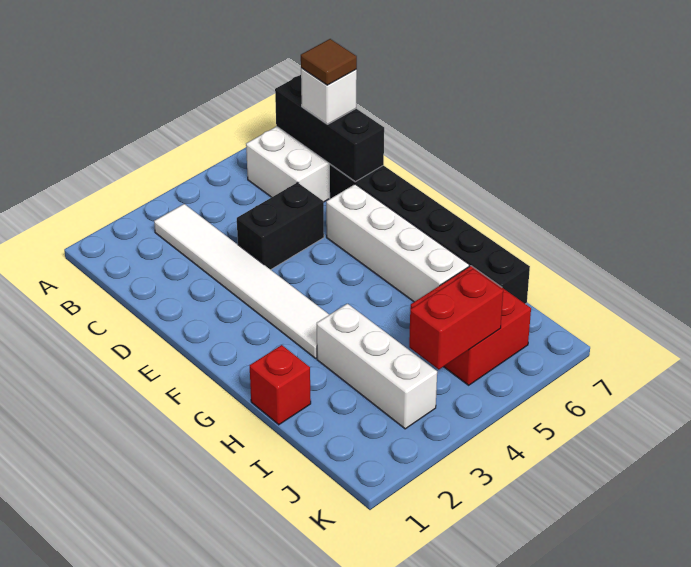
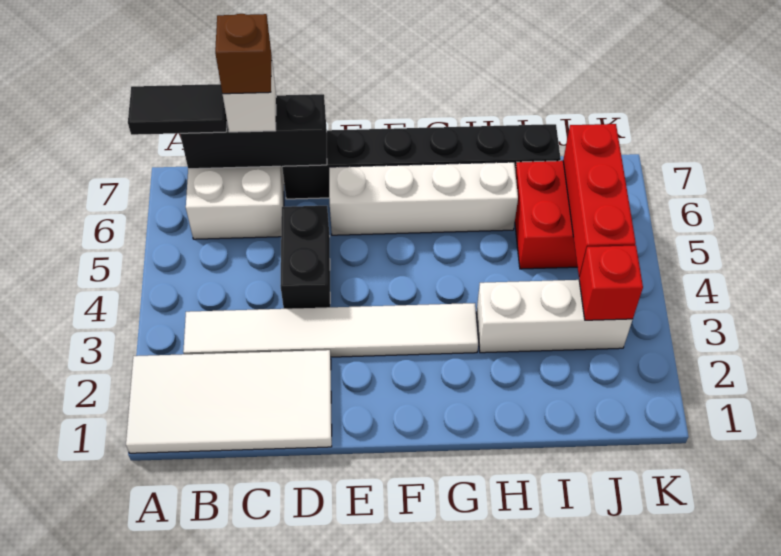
none -> white 2x4 tile [126,350,332,453]
none -> black 1x2 tile [128,84,227,135]
brown 1x1 tile [301,39,357,85] -> brown 1x1 brick [215,14,272,94]
red 1x1 brick [250,345,311,425] -> red 1x1 brick moved to [579,245,643,320]
red 1x2 brick [409,269,503,370] -> red 1x3 brick [563,124,636,277]

